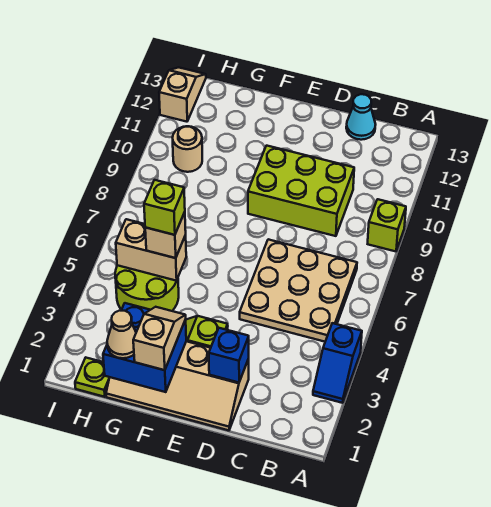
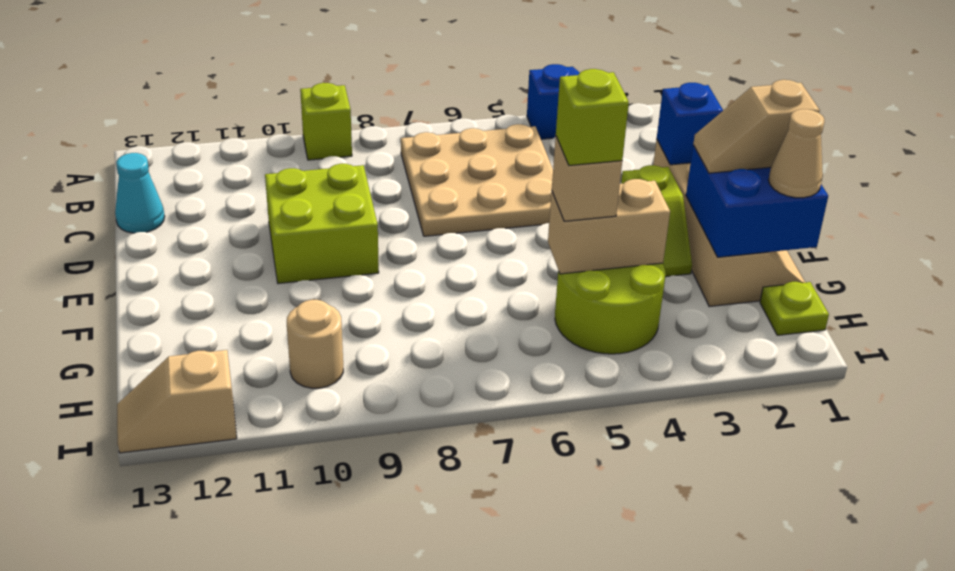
lime 2x3 brick [248,146,354,236] -> lime 2x2 brick [265,164,379,284]
tan 1x2 brick [116,219,186,281] -> tan 1x2 brick turned to [548,179,670,274]

